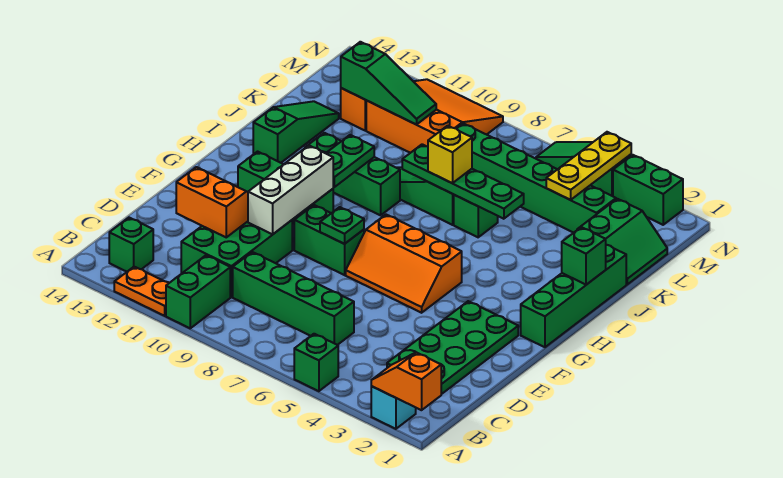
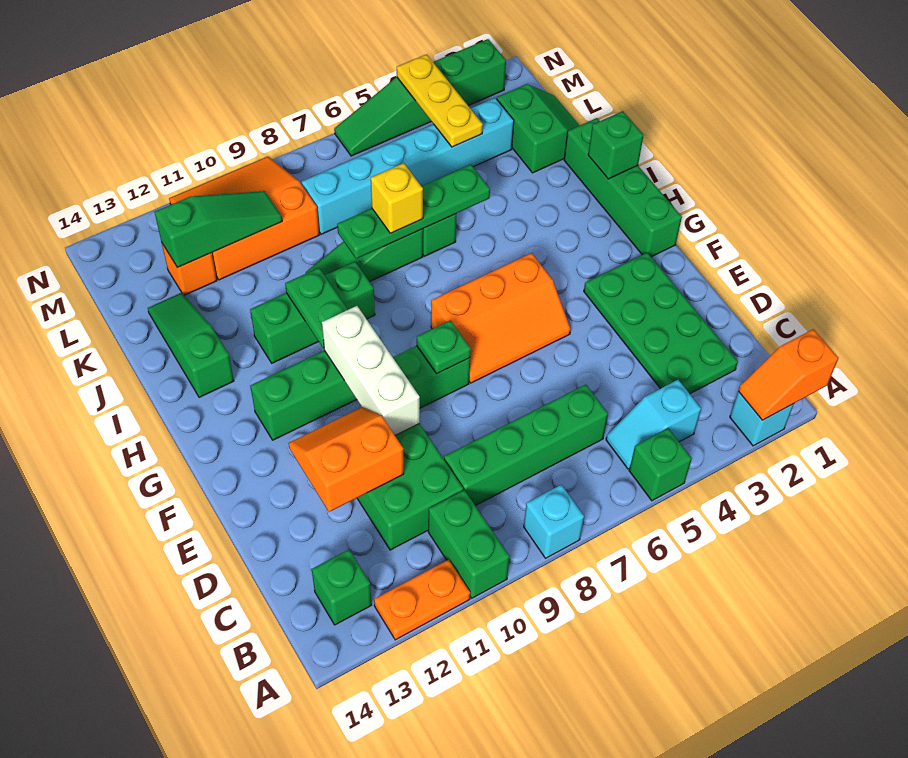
none -> cyan 1x1 brick [524,485,584,558]
none -> cyan 1x2 slope [606,380,701,469]
green 1x6 brick [456,123,616,233] -> cyan 1x6 brick [302,98,514,234]

